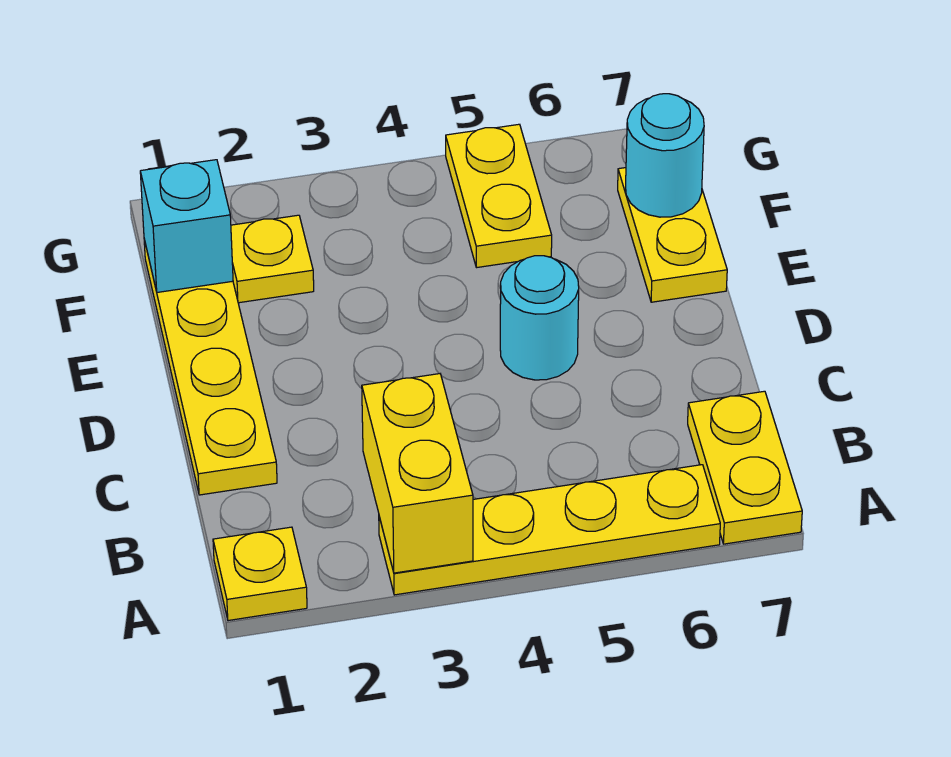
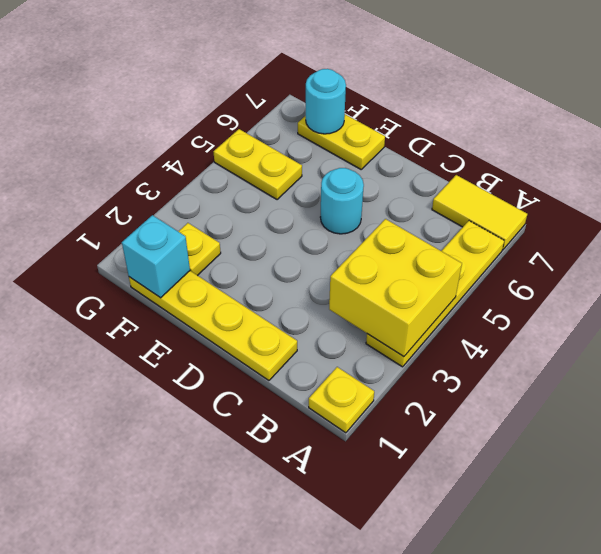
yellow 1x2 brick [362,374,473,573] -> yellow 2x2 brick [329,219,462,357]
yellow 1x2 plate [688,391,802,544] -> yellow 1x2 tile [432,175,527,250]

